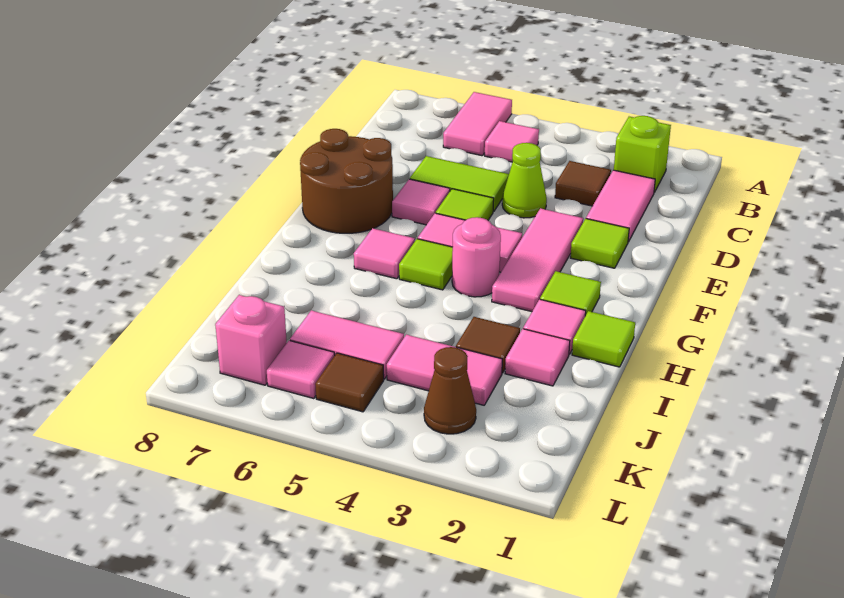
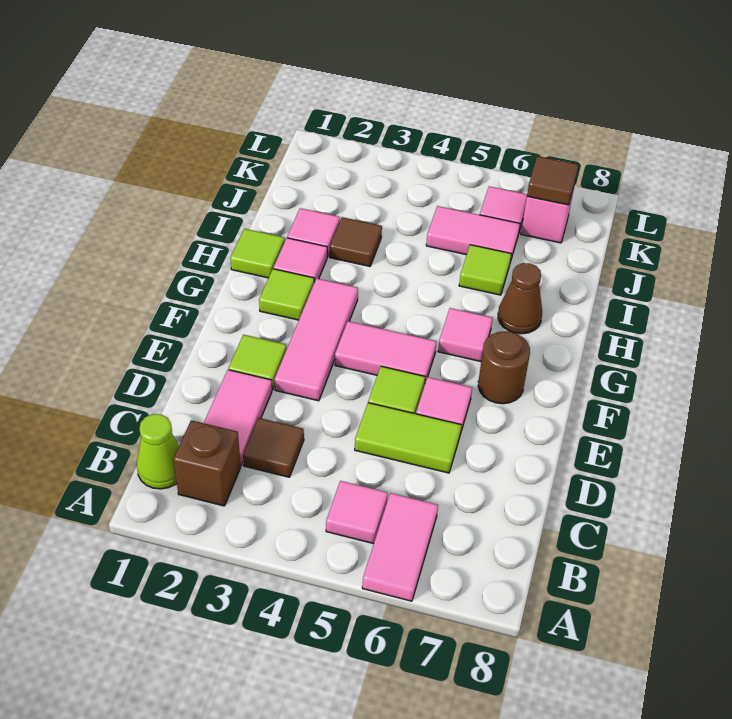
lime 1x1 brick [614,116,671,192] -> brown 1x1 brick [173,420,241,506]
lime 1x1 cone [502,143,547,218] -> lime 1x1 cone moved to [137,414,179,489]
brown 2x2 round brick [300,129,393,233] -> brown 1x1 round brick [478,331,530,404]
pink 1x1 round brick [452,217,501,297] -> none
lime 1x1 tile [399,239,453,290] -> lime 1x1 tile moved to [459,245,511,295]
pink 1x2 tile [387,335,502,405] -> none
brown 1x1 cone [424,347,476,434] -> brown 1x1 cone moved to [498,263,542,334]
brown 1x1 tile [315,353,384,412] -> brown 1x1 tile moved to [527,156,578,205]

